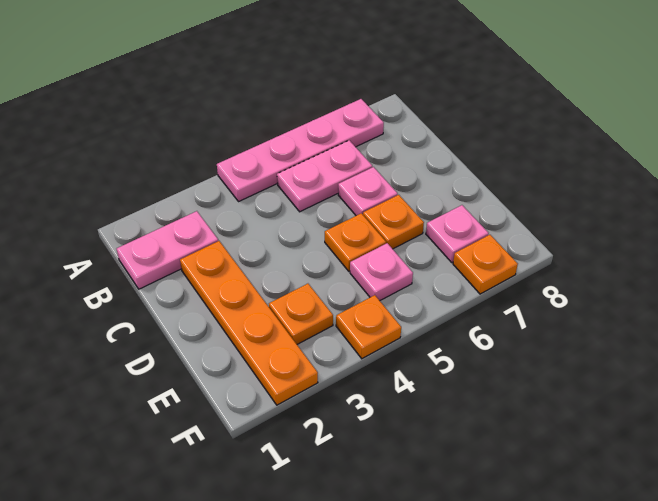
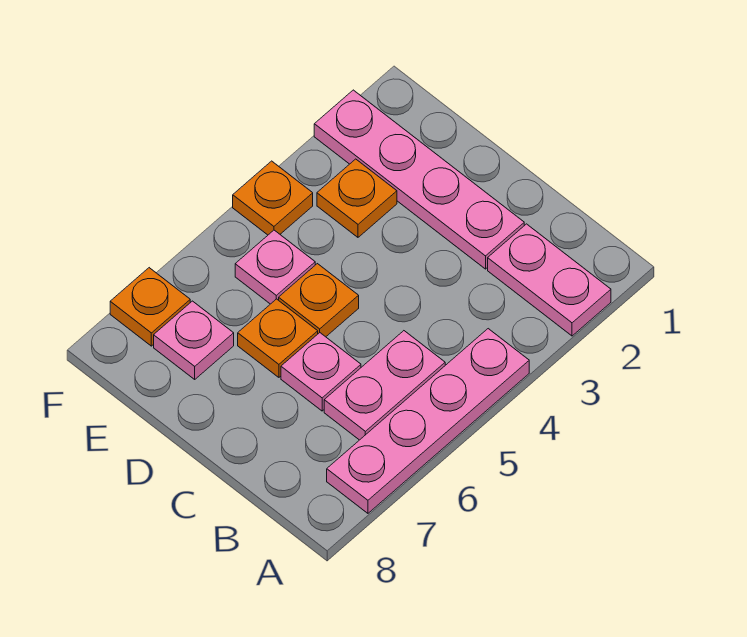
pink 1x2 plate [117,211,218,289] -> pink 1x2 plate turned to [488,224,611,336]
orange 1x4 plate [180,241,318,405] -> pink 1x4 plate [314,90,524,269]

